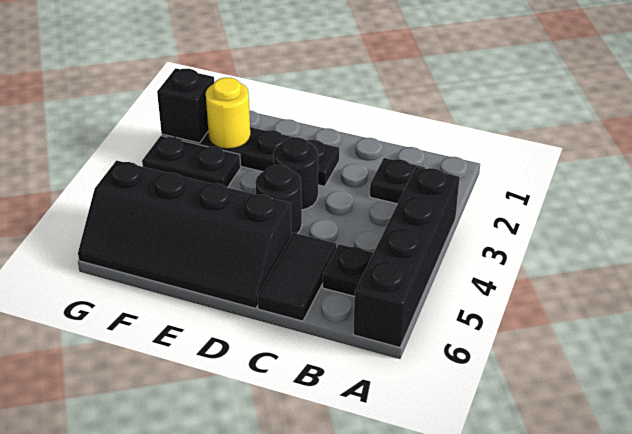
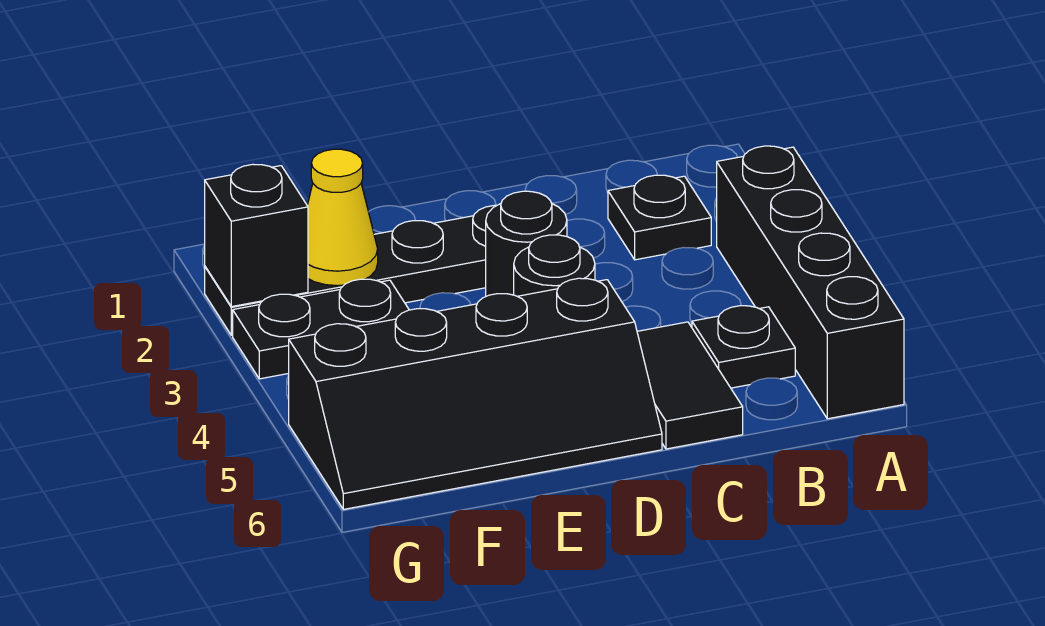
yellow 1x1 round brick [206,78,250,149] -> yellow 1x1 cone [307,149,378,286]

